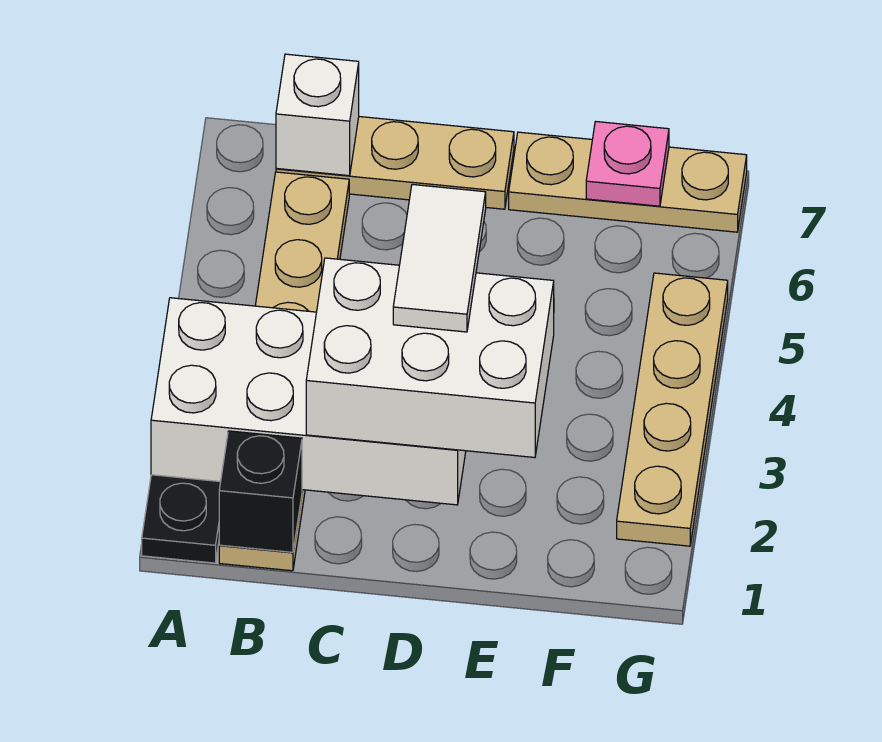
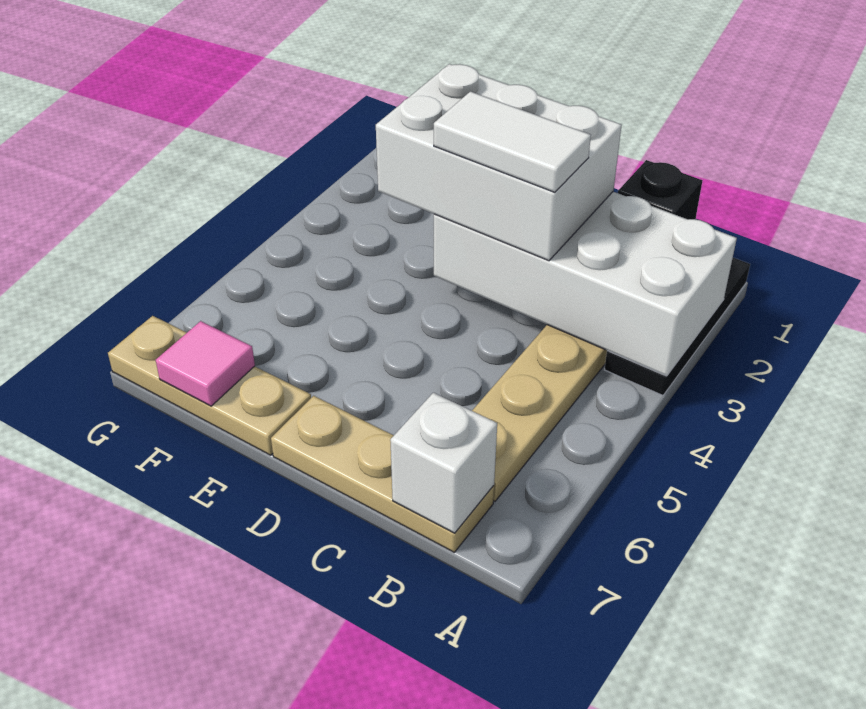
white 1x2 tile [393,184,486,332] -> white 1x2 tile turned to [434,91,591,192]
pink 1x1 plate [586,121,669,206] -> pink 1x1 tile [156,321,255,406]
tan 1x4 plate [617,273,728,546] -> none

